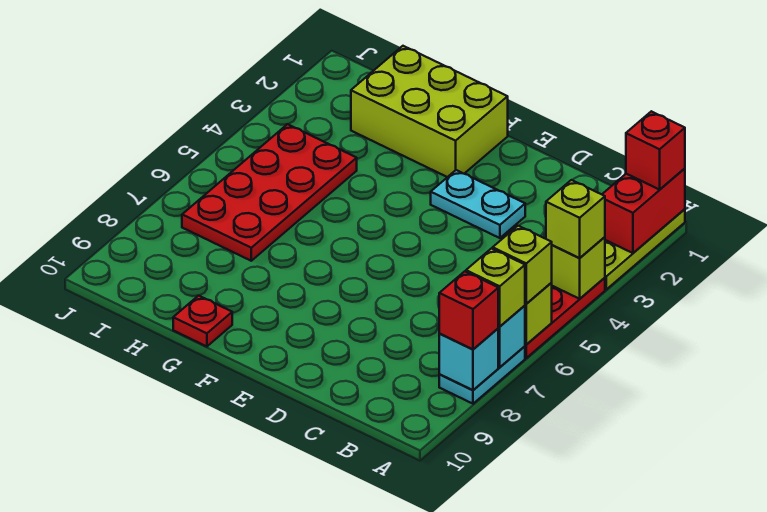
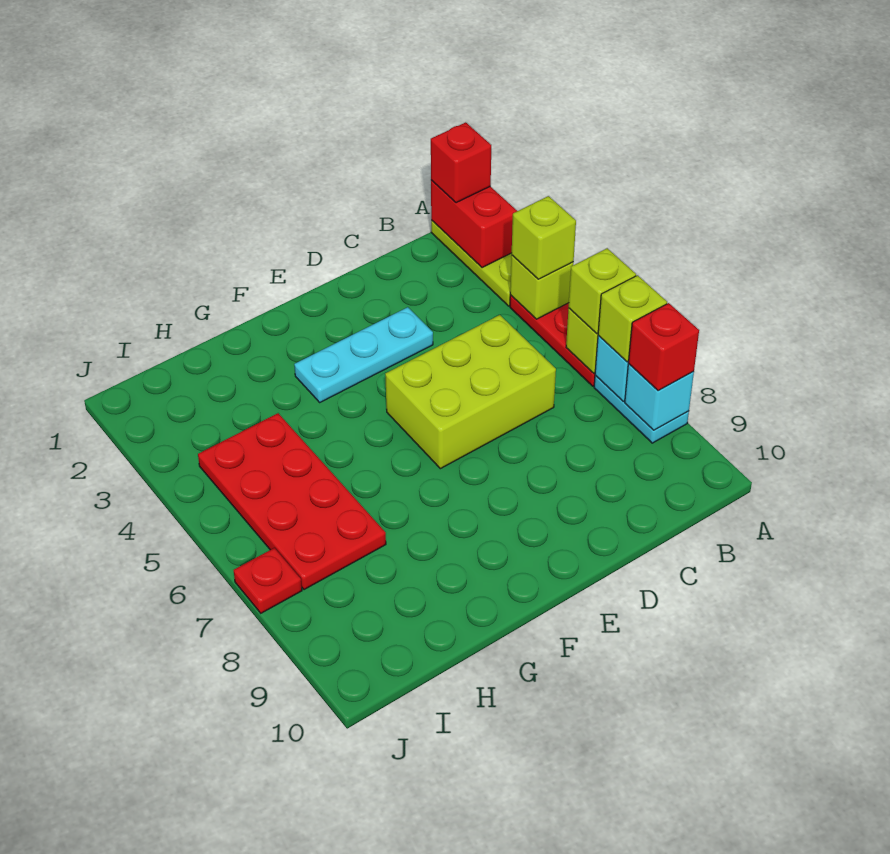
cyan 1x2 plate [431,170,525,238] -> cyan 1x3 plate [294,307,433,402]
lime 2x3 brick [351,46,508,177] -> lime 2x3 brick moved to [385,315,556,469]
red 1x1 plate [173,296,232,346] -> red 1x1 plate moved to [234,548,302,613]

